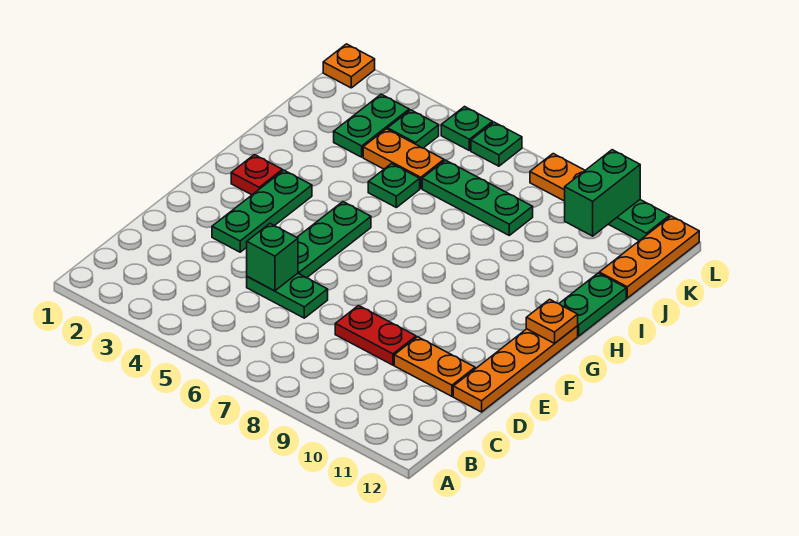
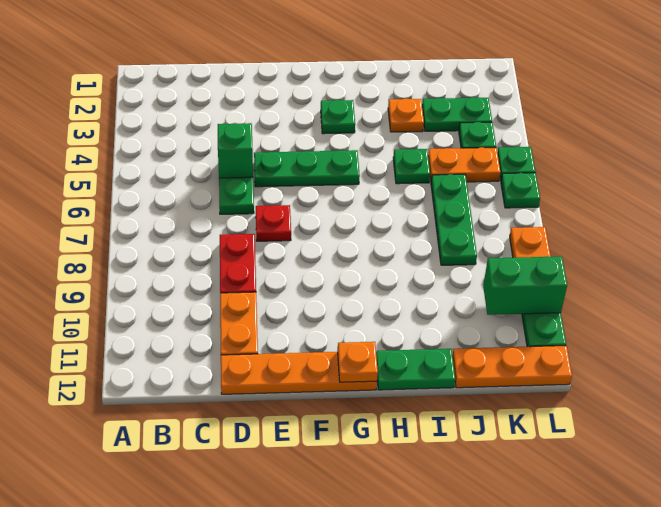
green 1x3 plate [212,170,312,252] -> green 1x1 plate [321,100,355,134]
red 1x1 plate [231,155,282,195] -> red 1x1 plate moved to [256,205,291,241]
orange 1x2 plate [363,129,444,188] -> orange 1x2 plate turned to [428,147,500,182]
orange 1x1 plate [323,44,375,88] -> orange 1x1 plate moved to [388,98,424,132]

